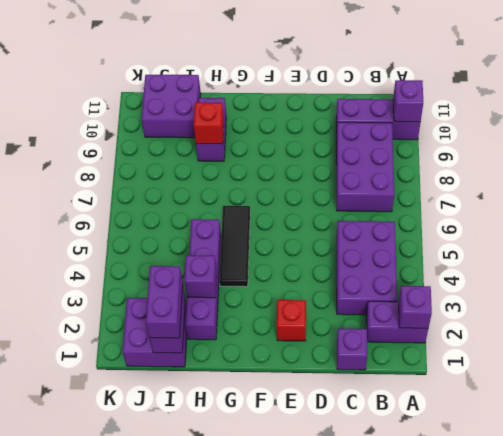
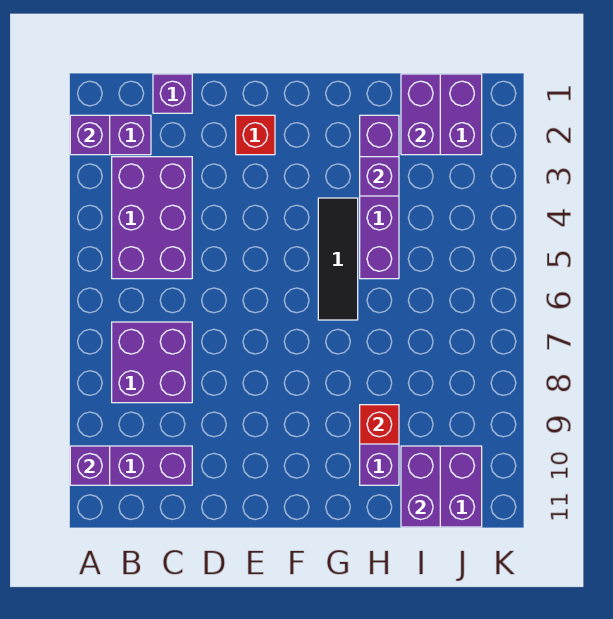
purple 2x3 brick [336,122,394,212] -> purple 2x2 brick [112,322,192,403]
purple 1x2 brick [146,266,183,338] -> purple 1x2 brick moved to [401,446,440,527]

